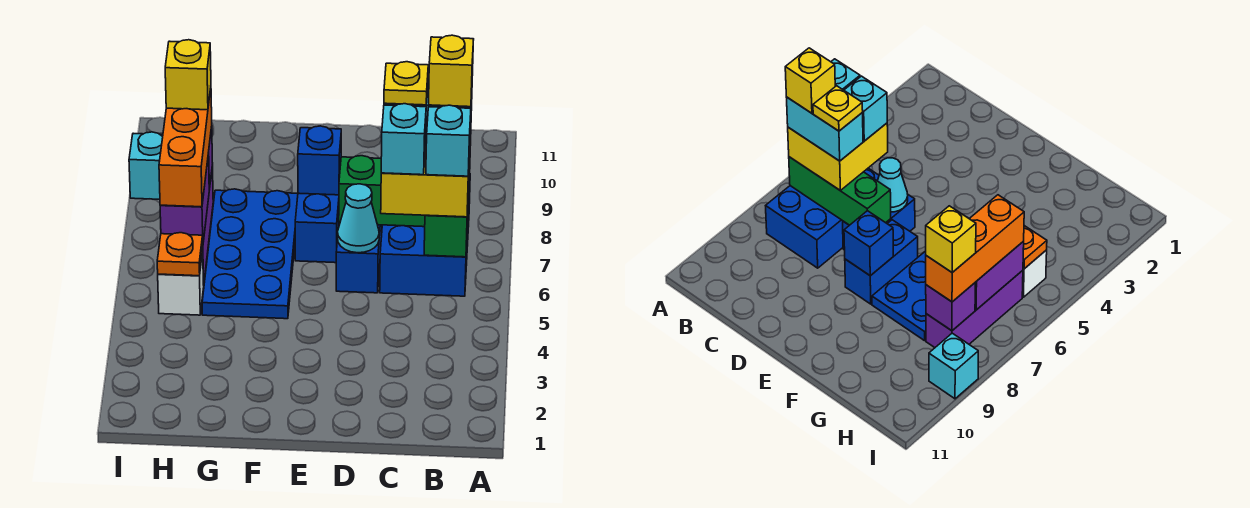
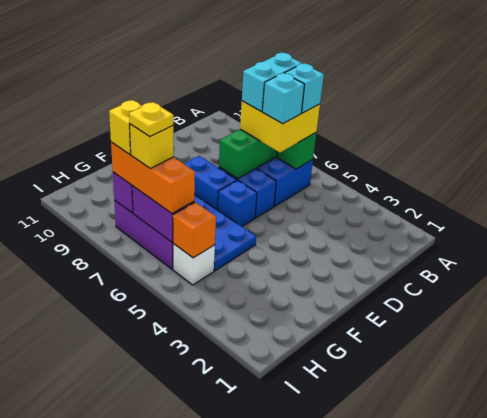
yellow 1x1 brick [429,35,474,107] -> yellow 1x1 brick moved to [130,124,173,169]
yellow 1x1 plate [384,62,428,105] -> yellow 1x1 plate moved to [129,102,173,137]
cyan 1x1 cone [338,184,379,253] -> none
blue 1x1 brick [298,126,341,195] -> blue 1x1 brick moved to [218,180,257,226]
orange 1x1 plate [157,233,203,276] -> orange 1x1 brick [173,202,216,258]
cyan 1x1 brick [129,132,163,199] -> none

